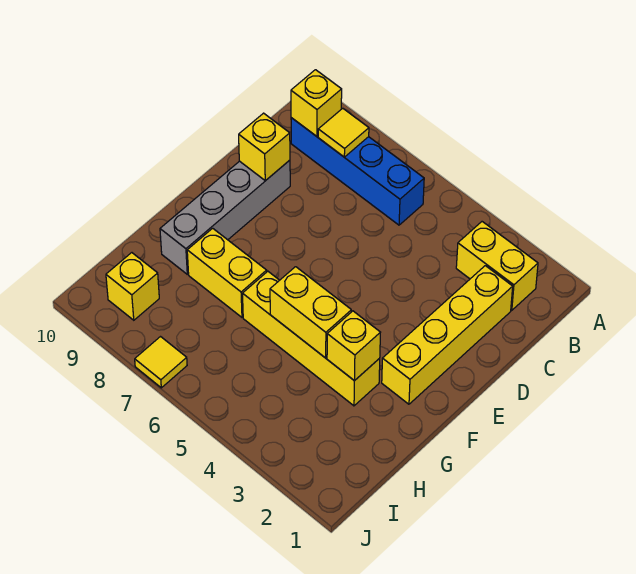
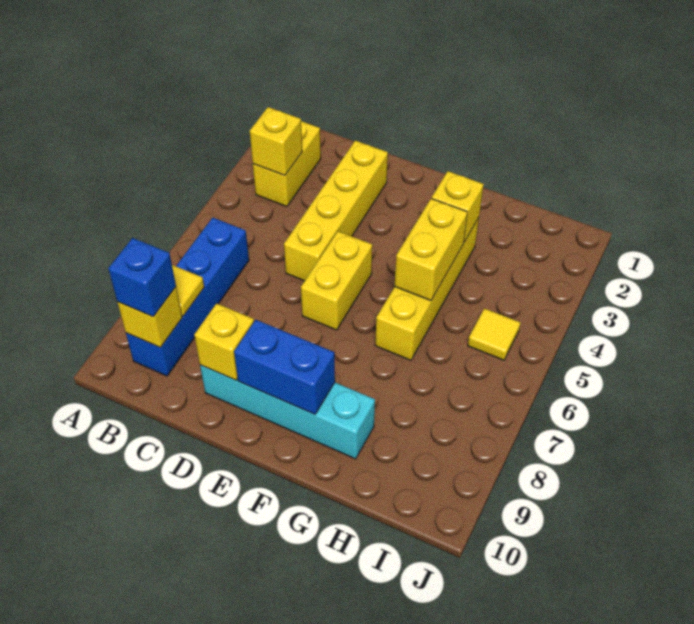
none -> blue 1x1 brick [108,238,176,317]
yellow 1x4 brick [382,266,513,404] -> yellow 1x4 brick turned to [284,141,388,281]
grey 1x4 brick [160,160,290,274] -> cyan 1x4 brick [200,365,375,459]
none -> blue 1x2 brick [234,320,335,414]
yellow 1x2 brick [187,228,267,317] -> yellow 1x2 brick moved to [301,231,372,330]
yellow 1x1 brick [106,253,159,320] -> yellow 1x1 brick moved to [250,107,302,176]
yellow 1x1 tile [135,337,187,388] -> yellow 1x1 tile moved to [468,308,521,360]

